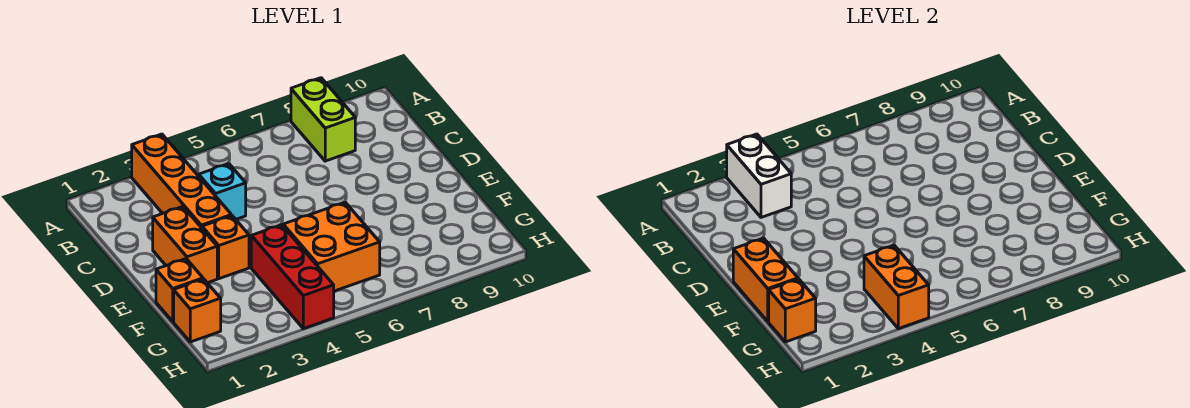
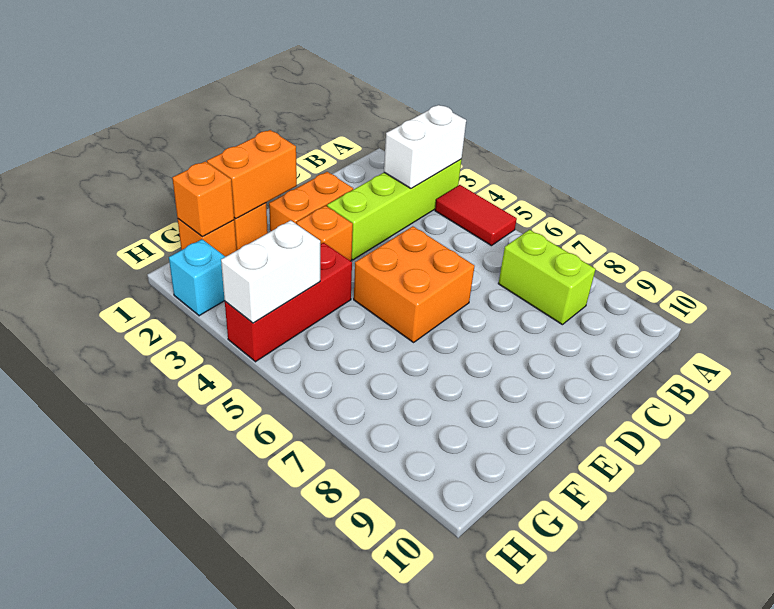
orange 1x4 brick [132,134,231,228] -> lime 1x4 brick [327,159,462,260]
none -> red 1x2 tile [435,185,517,246]
lime 1x2 brick [291,78,355,161] -> lime 1x2 brick turned to [498,230,596,325]
cyan 1x1 brick [199,164,246,219] -> cyan 1x1 brick moved to [169,239,225,316]
orange 2x2 brick [283,202,380,291] -> orange 2x2 brick moved to [354,226,474,342]
orange 1x2 brick [864,245,929,329] -> white 1x2 brick [221,220,320,323]

